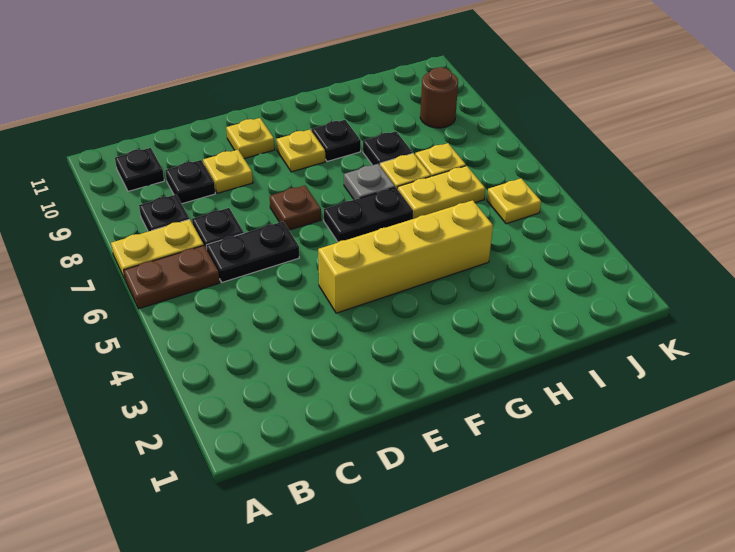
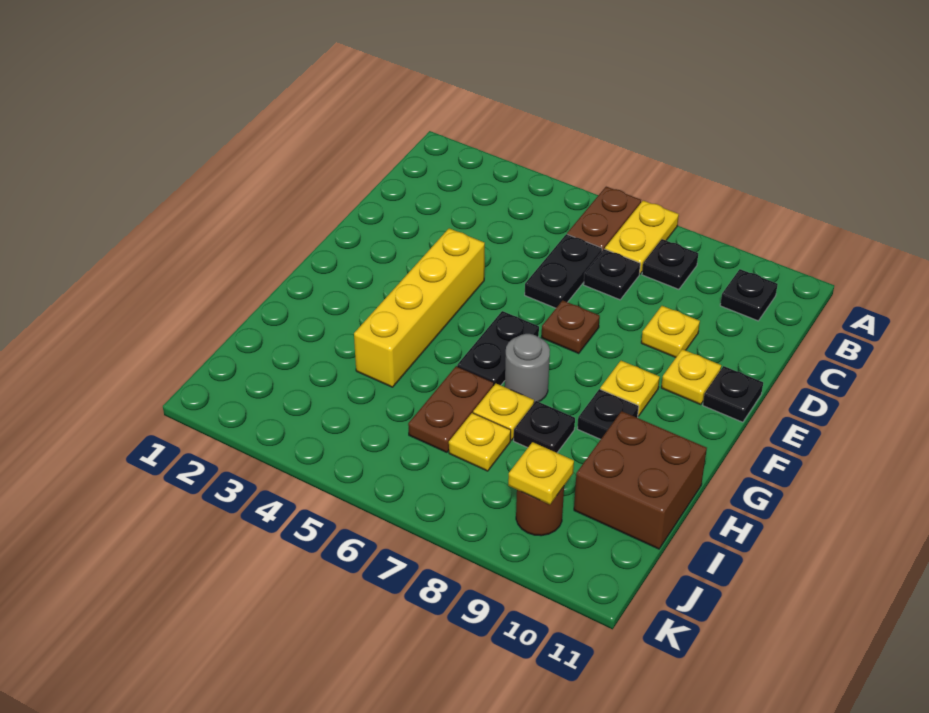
black 1x1 plate [165,160,215,204] -> black 1x1 plate moved to [703,366,763,422]
grey 1x1 plate [344,164,395,200] -> grey 1x1 round brick [505,334,550,403]
yellow 1x2 plate [397,166,485,219] -> brown 1x2 plate [408,366,494,452]
none -> brown 2x2 brick [574,411,707,549]
yellow 1x1 plate [487,178,541,224] -> yellow 1x1 plate moved to [508,442,574,504]

